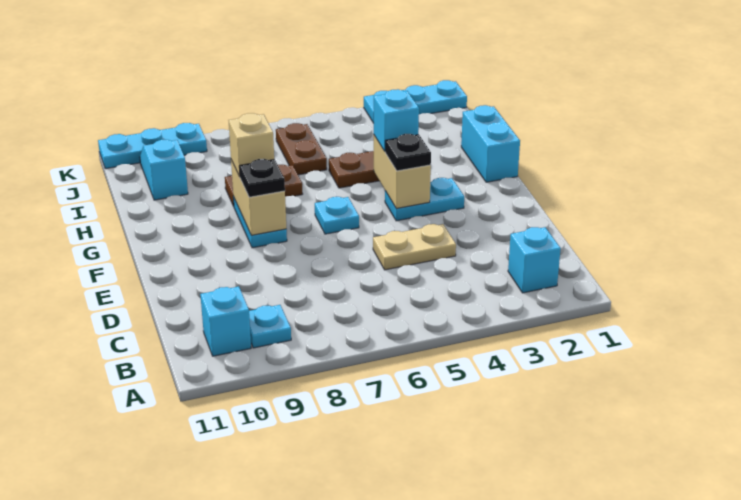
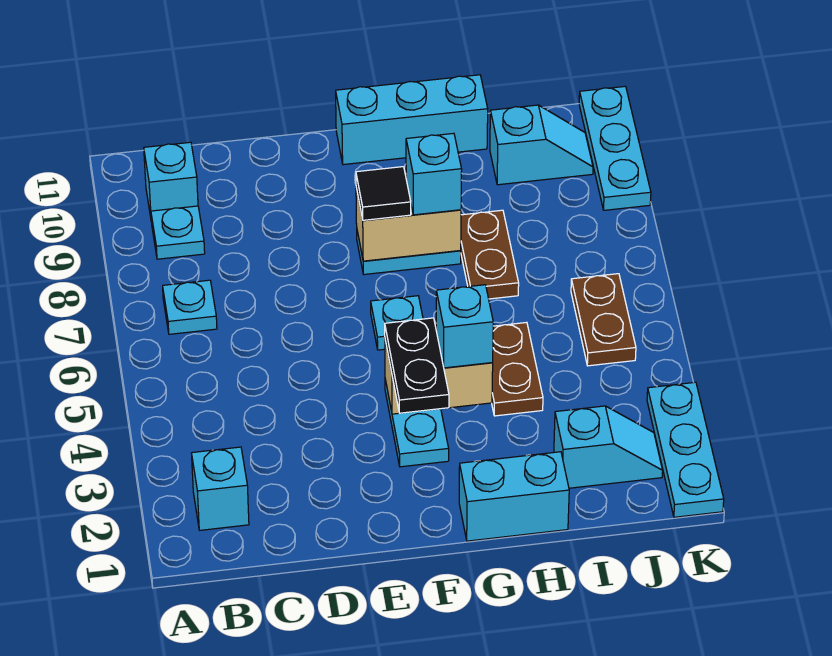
none -> cyan 1x1 plate [163,280,217,334]
tan 1x2 plate [373,224,456,270] -> none
black 1x1 plate [385,134,431,171] -> black 1x2 plate [385,318,449,413]
black 1x1 plate [239,159,285,197] -> black 1x1 tile [356,167,411,220]
none -> cyan 1x3 brick [336,75,488,165]
tan 1x1 brick [229,113,274,177] -> cyan 1x1 brick [406,133,462,215]
none -> cyan 1x2 slope [554,406,663,488]
brown 1x2 plate [276,123,327,175] -> brown 1x2 plate turned to [571,274,636,366]

